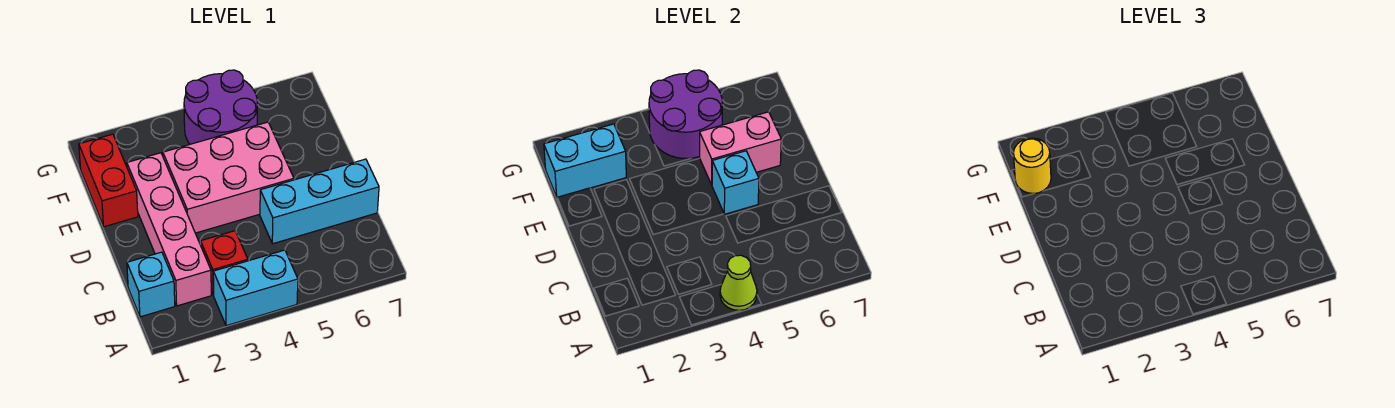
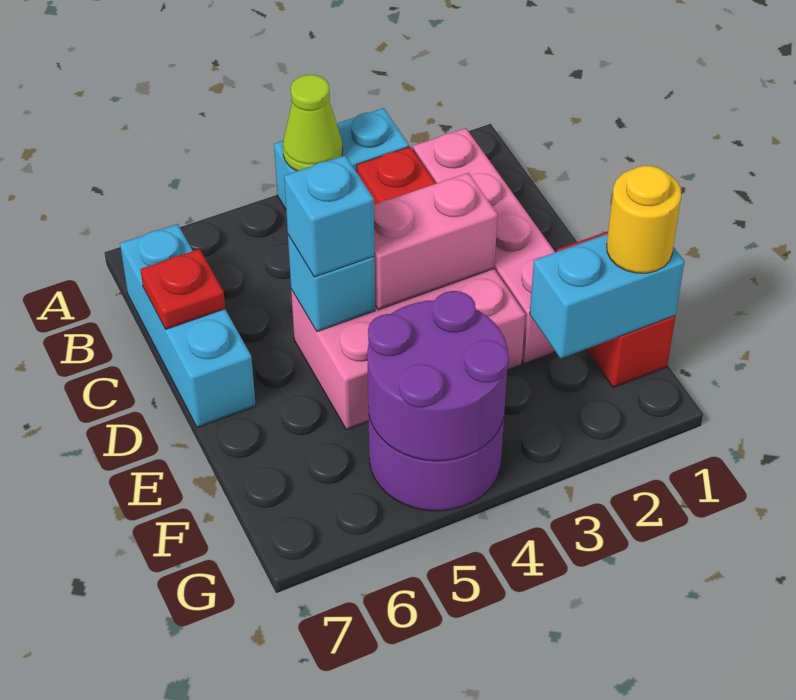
cyan 1x1 brick [127,252,175,317] -> cyan 1x1 brick moved to [284,155,374,277]
cyan 1x3 brick [260,159,379,244] -> cyan 1x3 brick turned to [120,224,256,427]
none -> red 1x1 plate [140,249,225,329]
pink 1x2 brick [700,112,781,185] -> pink 1x2 brick moved to [374,173,498,310]

